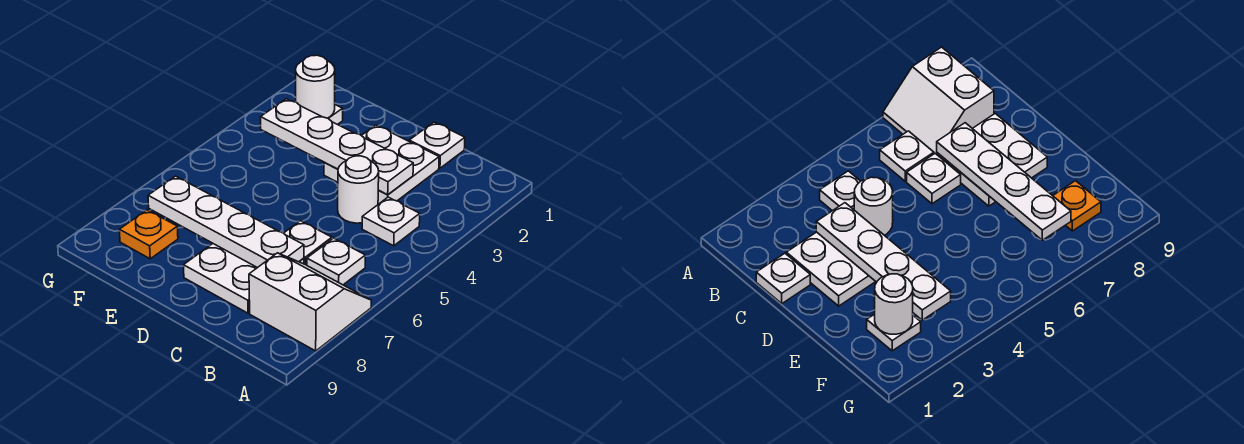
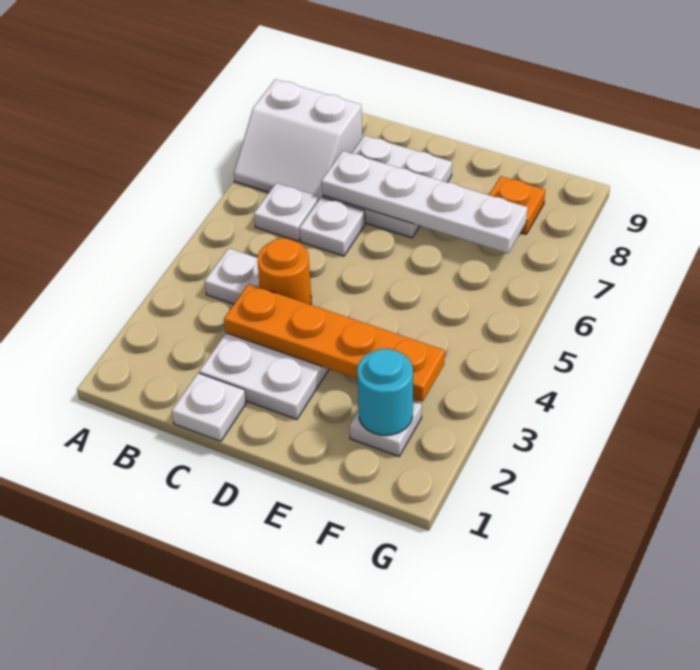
white 1x4 plate [261,99,413,195] -> orange 1x4 plate [224,284,445,402]
white 1x1 round brick [338,156,379,223] -> orange 1x1 round brick [258,238,311,305]
white 1x1 round brick [296,55,335,118] -> cyan 1x1 round brick [357,349,413,435]

